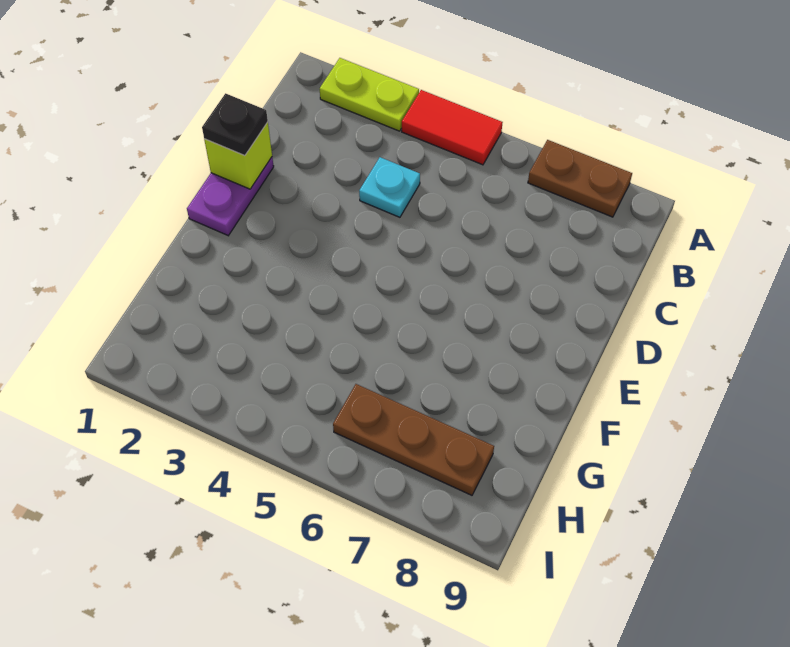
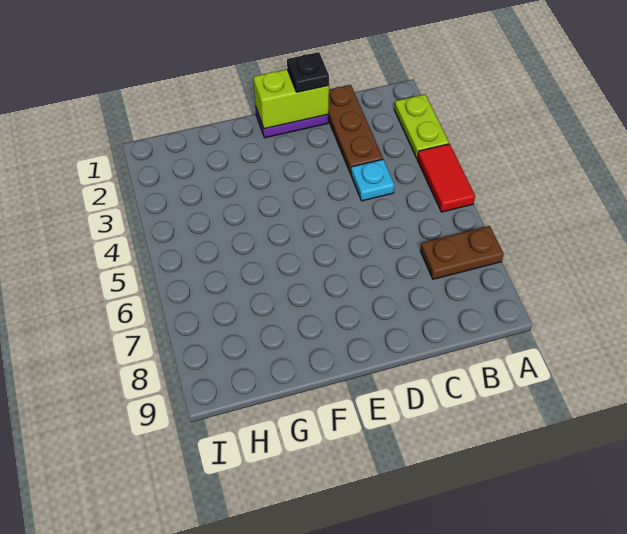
brown 1x2 plate [528,140,632,217] -> brown 1x2 plate turned to [420,226,504,279]
lime 1x1 brick [204,122,272,189] -> lime 1x2 brick [253,69,329,129]
brown 1x3 plate [333,384,494,495] -> brown 1x3 plate moved to [328,85,383,174]

